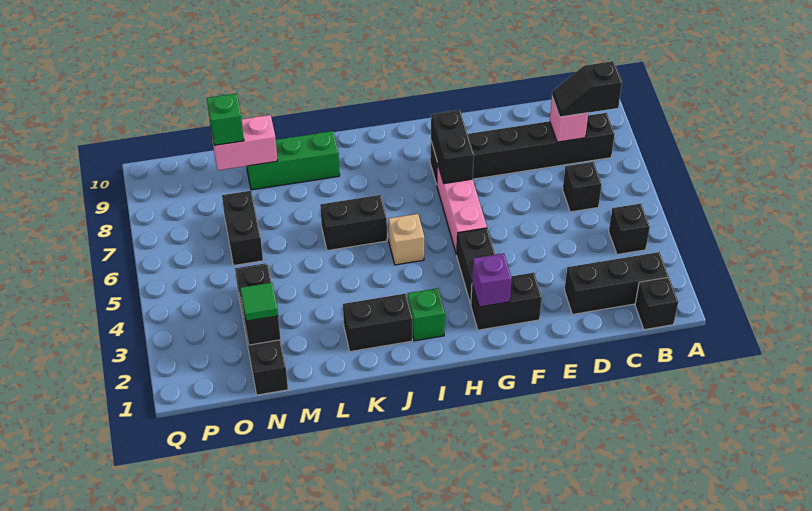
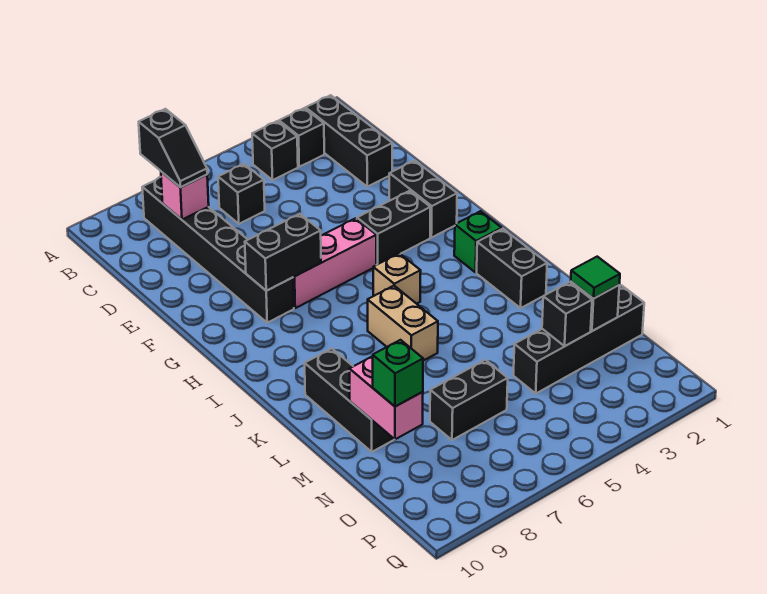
black 1x1 brick [635,277,678,330] -> black 1x1 brick moved to [279,108,324,167]
purple 1x1 brick [472,253,512,307] -> none
black 1x2 brick [320,195,387,251] -> tan 1x2 brick [368,286,438,361]
green 1x3 brick [247,131,340,190] -> black 1x3 brick [305,349,395,452]

